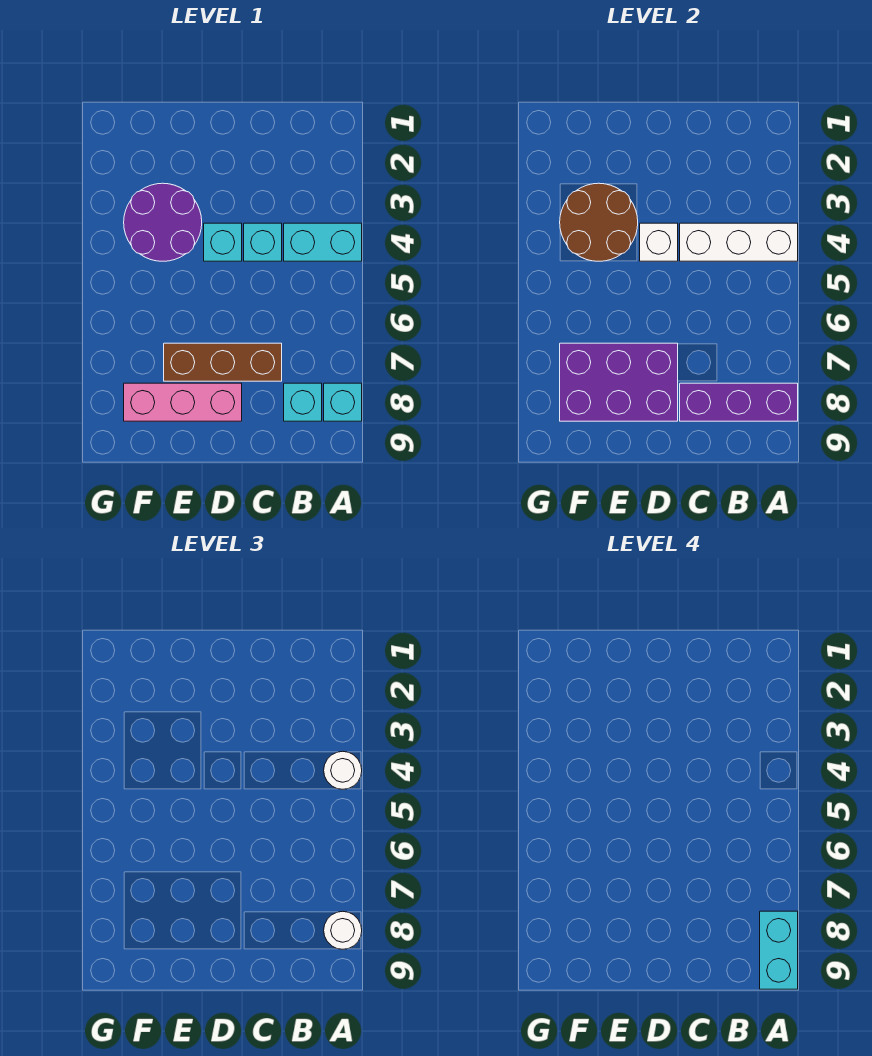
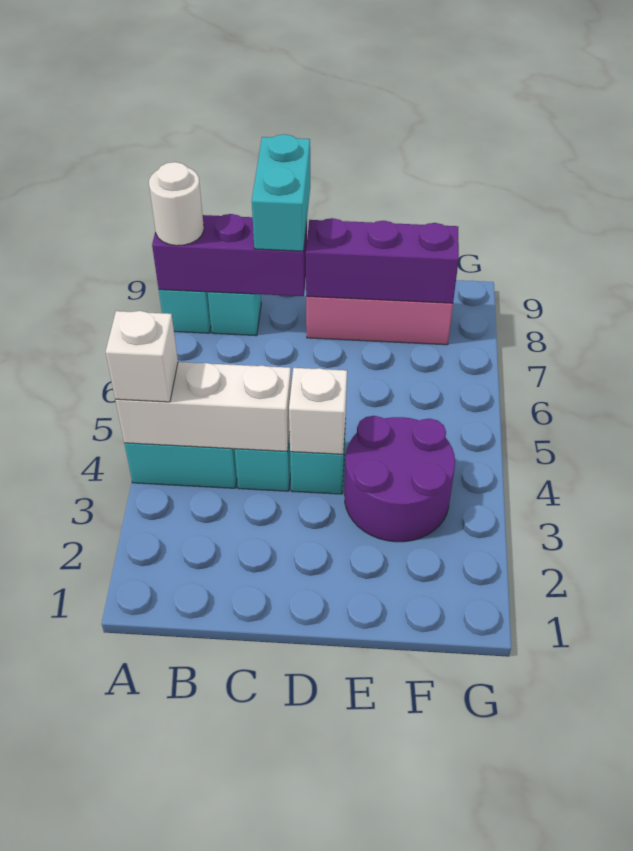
white 1x1 round brick [324,751,362,789] -> white 1x1 brick [106,311,178,402]
cyan 1x2 brick [760,911,798,989] -> cyan 1x2 brick moved to [252,134,310,251]
brown 1x3 brick [164,343,282,381] -> none
purple 2x3 brick [560,343,678,421] -> purple 1x3 brick [306,218,459,303]
brown 2x2 round brick [560,183,638,261] -> none

